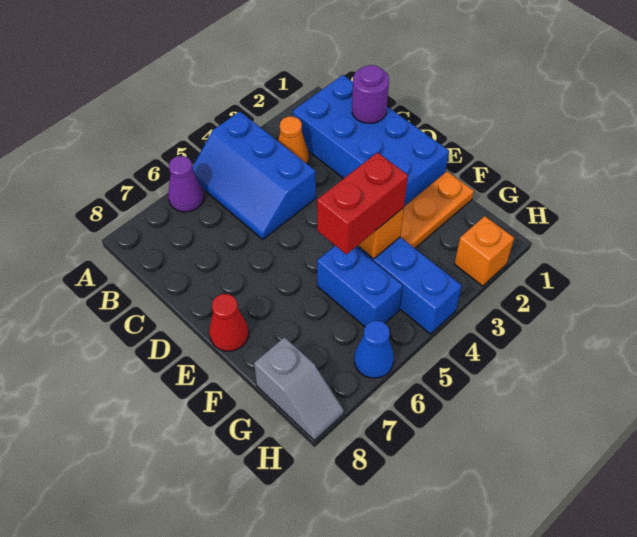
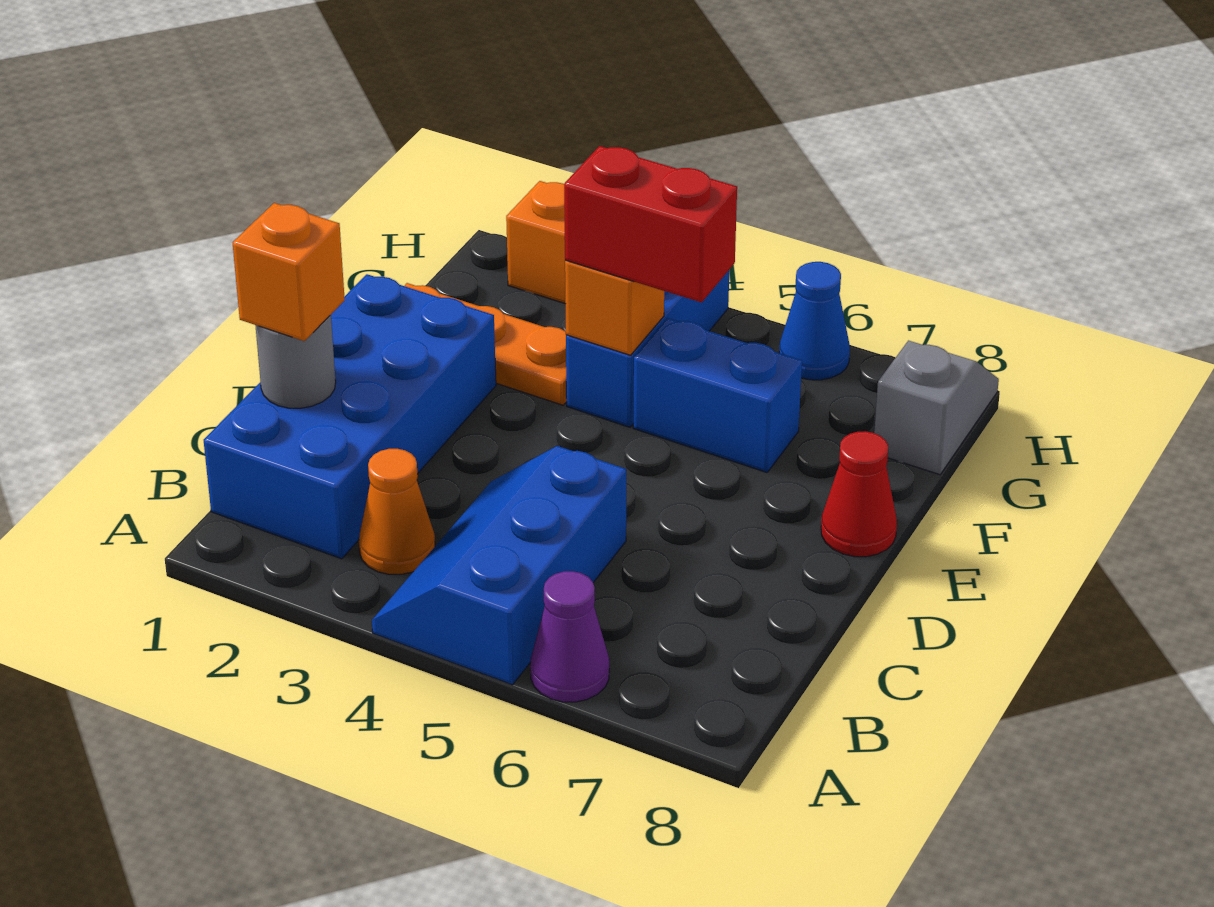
blue 2x3 slope [192,111,316,239] -> blue 2x3 slope turned to [372,446,626,685]
purple 1x1 round brick [352,65,389,123] -> grey 1x1 round brick [255,315,336,408]
none -> orange 1x1 brick [233,203,345,341]
blue 1x2 brick [317,246,403,327] -> blue 1x2 brick turned to [633,318,802,472]

